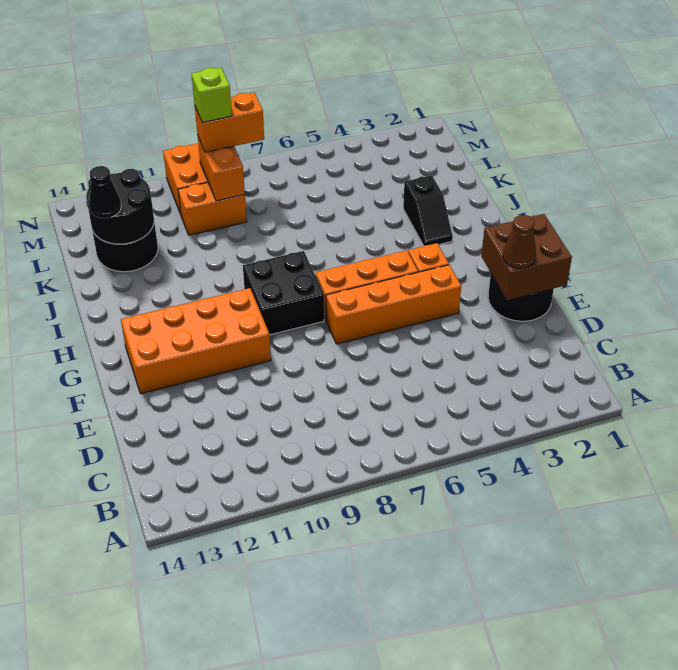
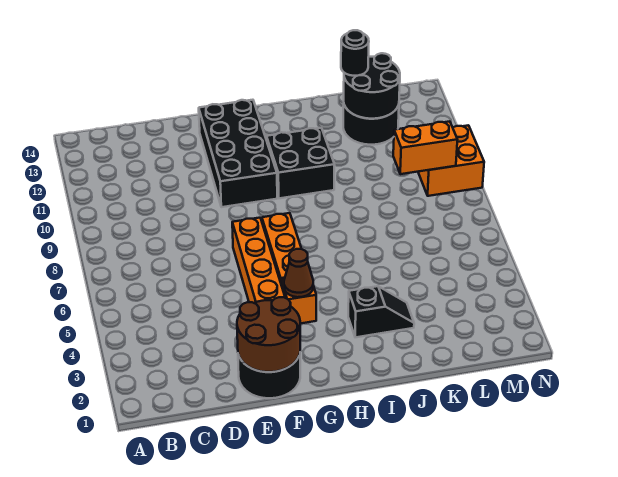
brown 2x2 brick [481,214,572,300] -> brown 2x2 round brick [237,297,300,372]
brown 1x1 cone [503,215,536,268] -> brown 1x1 cone moved to [284,249,313,297]
orange 2x4 brick [121,288,271,393] -> black 2x4 brick [199,100,277,207]
black 2x2 brick [243,251,324,335] -> black 2x2 brick moved to [266,128,335,198]
black 1x2 slope [403,175,453,246] -> black 1x2 slope turned to [348,286,414,337]
black 1x1 cone [89,166,121,218] -> black 1x1 round brick [341,30,369,76]
orange 1x2 brick [178,183,247,235] -> none
orange 1x2 brick [195,92,264,152] -> none
lime 1x1 brick [192,68,232,122] -> none

